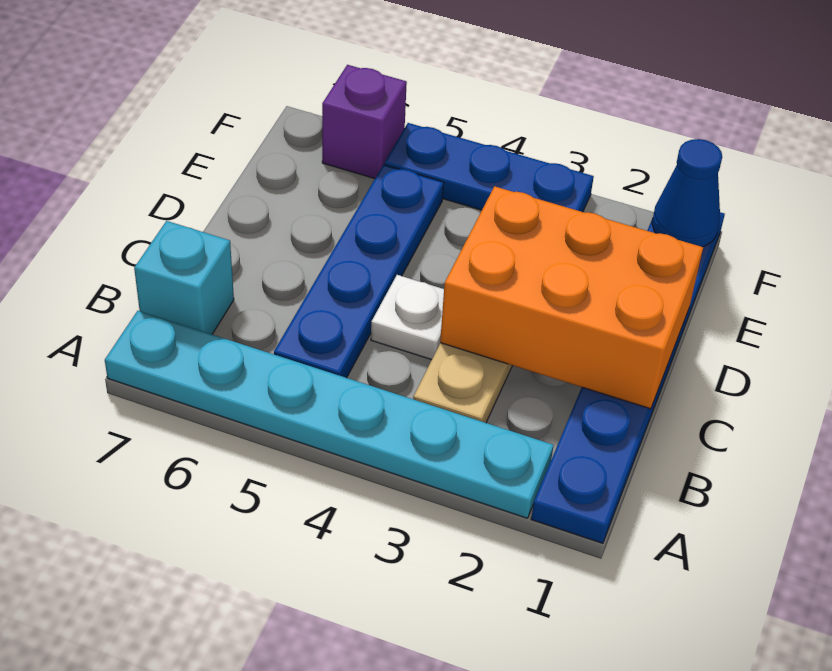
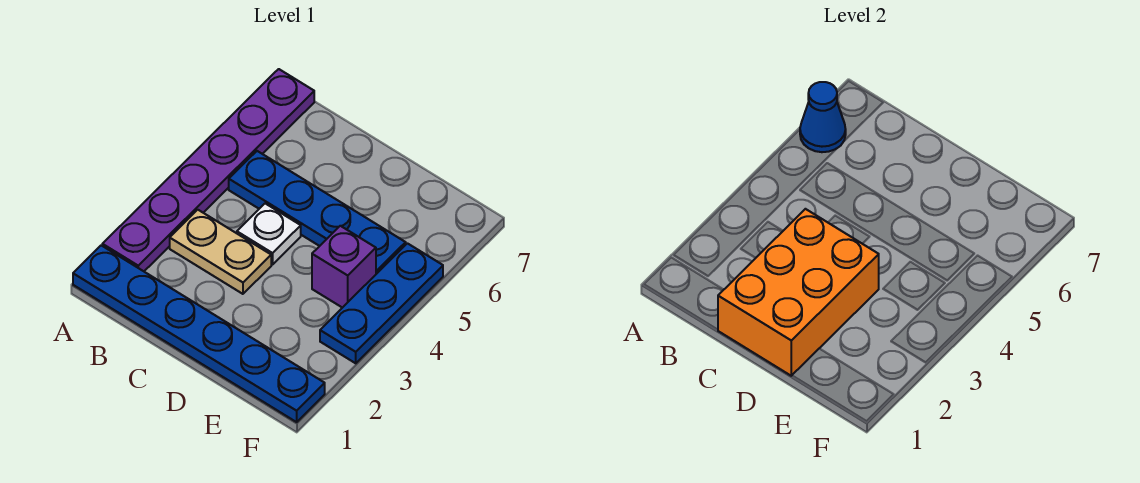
cyan 1x6 plate [105,311,554,518] -> purple 1x6 plate [102,69,314,271]
cyan 1x1 brick [134,221,234,334] -> none
blue 1x1 cone [652,139,722,247] -> blue 1x1 cone moved to [800,82,846,152]
purple 1x1 brick [322,65,407,179] -> purple 1x1 brick moved to [312,226,376,308]

